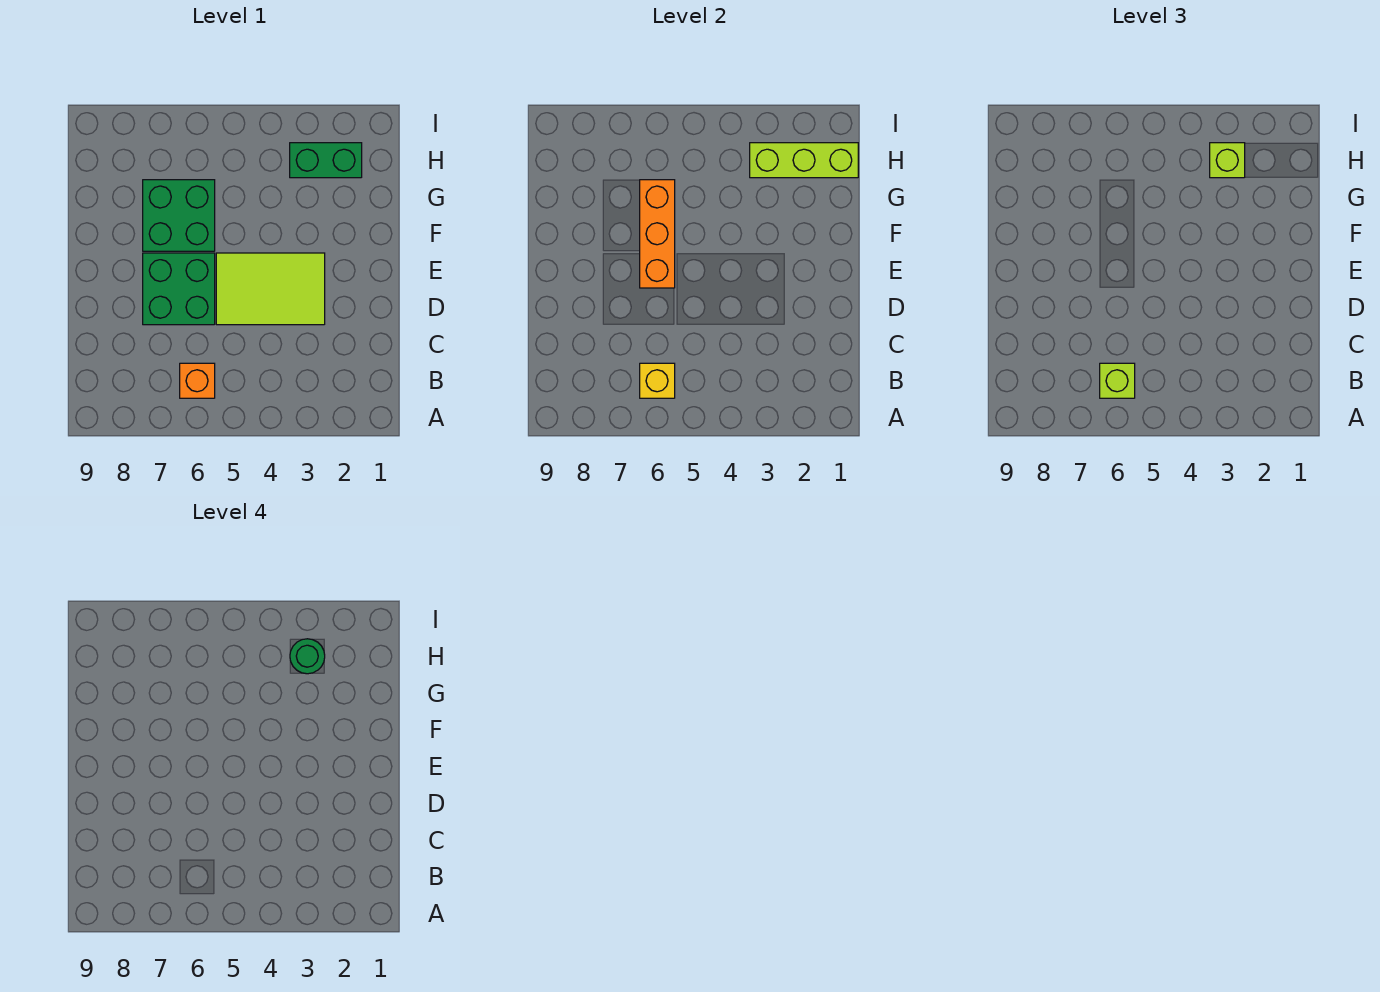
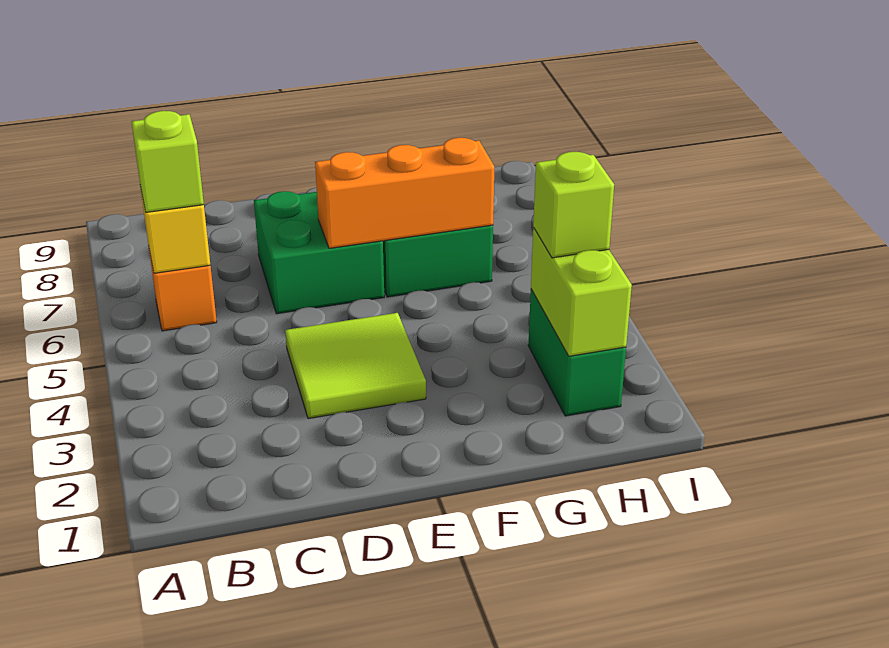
lime 2x3 tile [216,253,325,325] -> lime 2x2 tile [285,313,426,419]
lime 1x3 brick [750,143,858,178] -> lime 1x2 brick [531,228,632,356]
green 1x1 round brick [290,639,325,674] -> none

